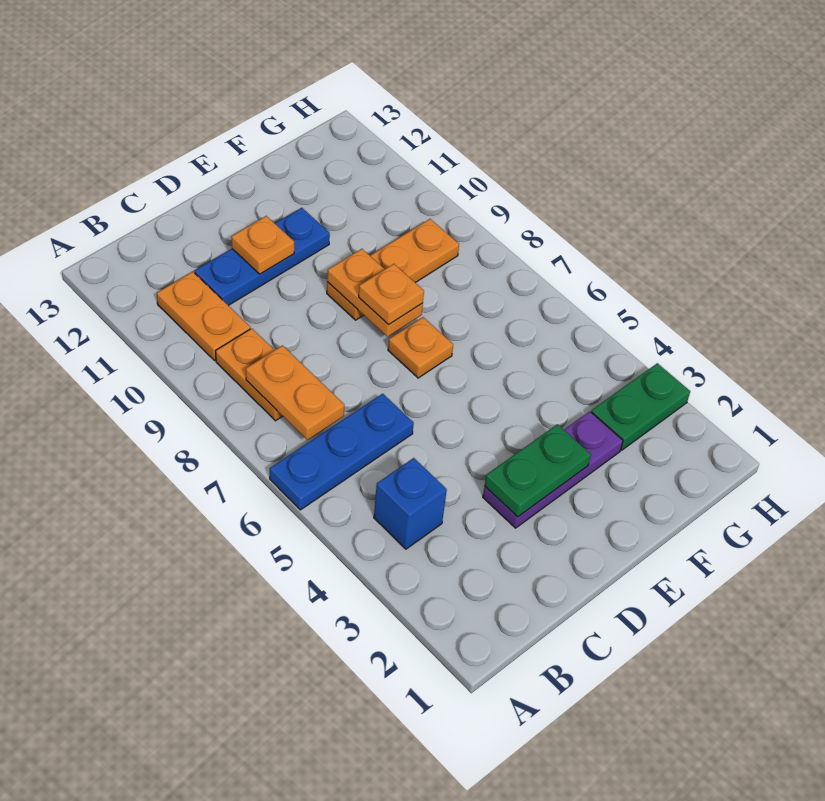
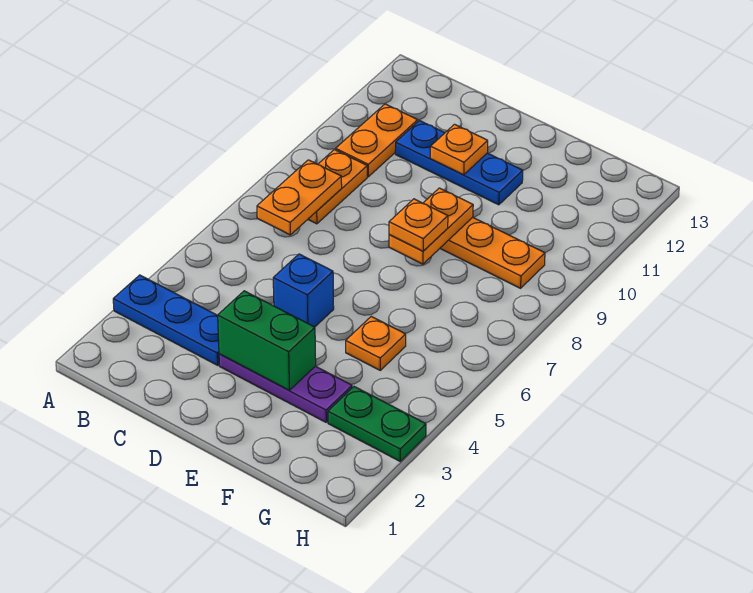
blue 1x3 plate [270,394,414,510] -> blue 1x3 plate moved to [113,275,219,365]
blue 1x1 brick [374,458,447,549] -> blue 1x1 brick moved to [273,254,334,327]
green 1x2 plate [485,424,591,517] -> green 1x2 brick [218,291,316,390]
orange 1x1 plate [388,317,453,378] -> orange 1x1 plate moved to [346,317,406,370]

